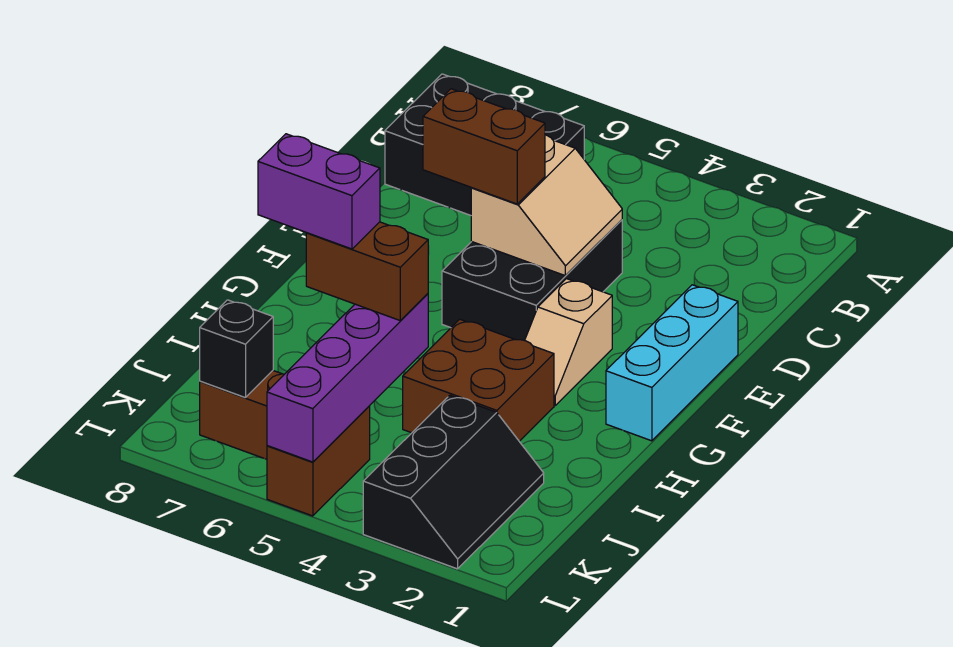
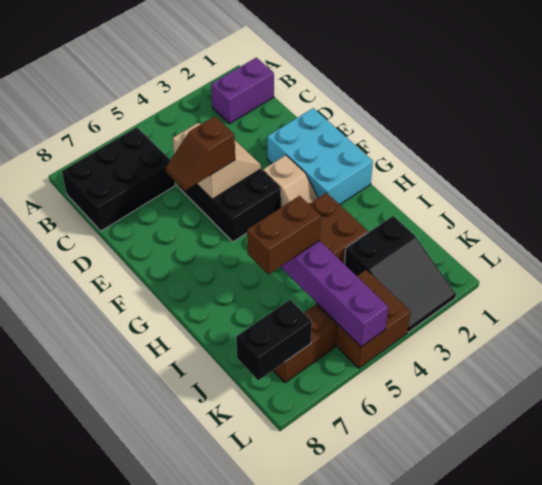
cyan 1x3 brick [606,285,738,441] -> cyan 2x3 brick [268,108,373,205]
brown 1x2 brick [423,89,545,204] -> brown 1x2 slope [166,116,235,191]
purple 1x2 brick [258,134,380,249] -> purple 1x2 brick moved to [211,58,274,124]
black 2x3 slope [363,395,544,569] -> black 2x3 slope turned to [345,216,456,332]
brown 1x2 brick [267,406,370,516] -> brown 2x2 brick [317,270,411,368]
black 1x1 brick [200,300,273,398] -> black 1x2 brick [236,300,312,380]

